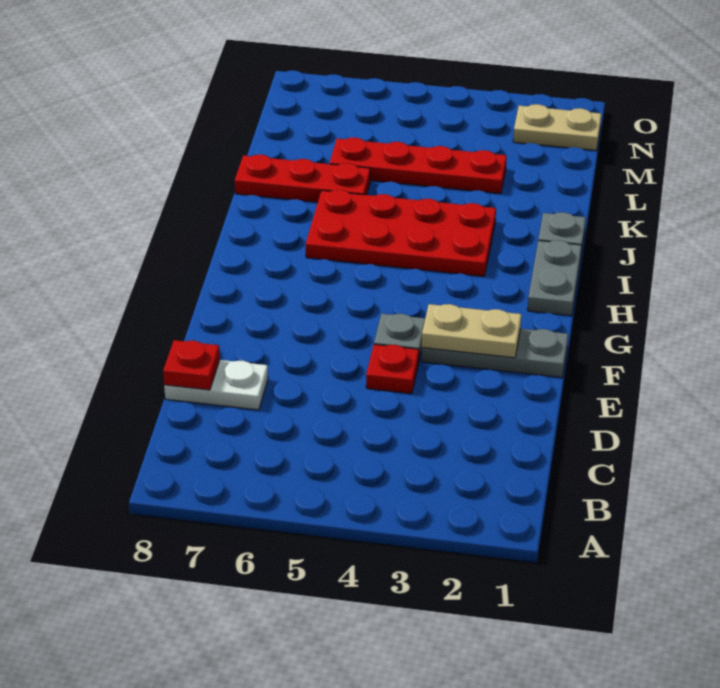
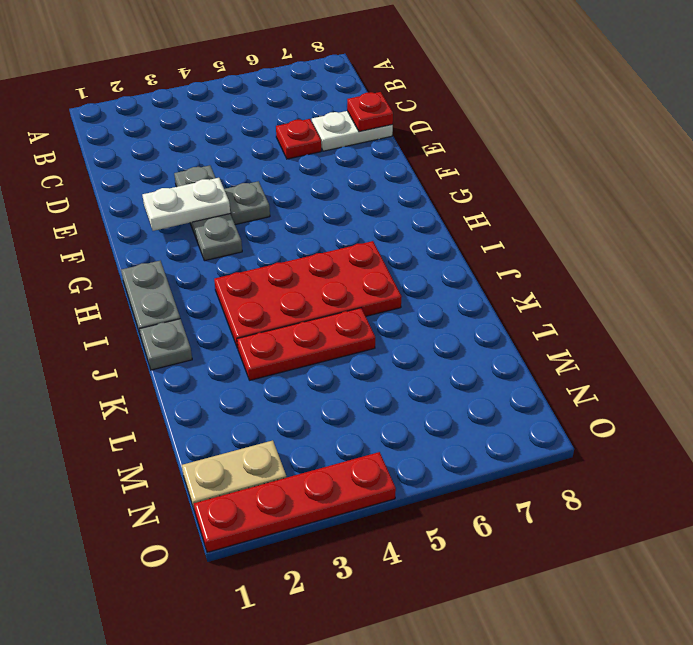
red 1x1 plate [366,344,419,394] -> red 1x1 plate moved to [276,119,321,159]
grey 1x3 plate [421,329,568,377] -> grey 1x3 plate turned to [174,165,242,261]
tan 1x2 plate [422,304,521,358] -> white 1x2 plate [143,178,230,231]
red 1x3 plate [235,155,370,202] -> red 1x3 plate moved to [237,308,375,380]
red 1x4 plate [330,137,507,194] -> red 1x4 plate moved to [194,452,396,553]

